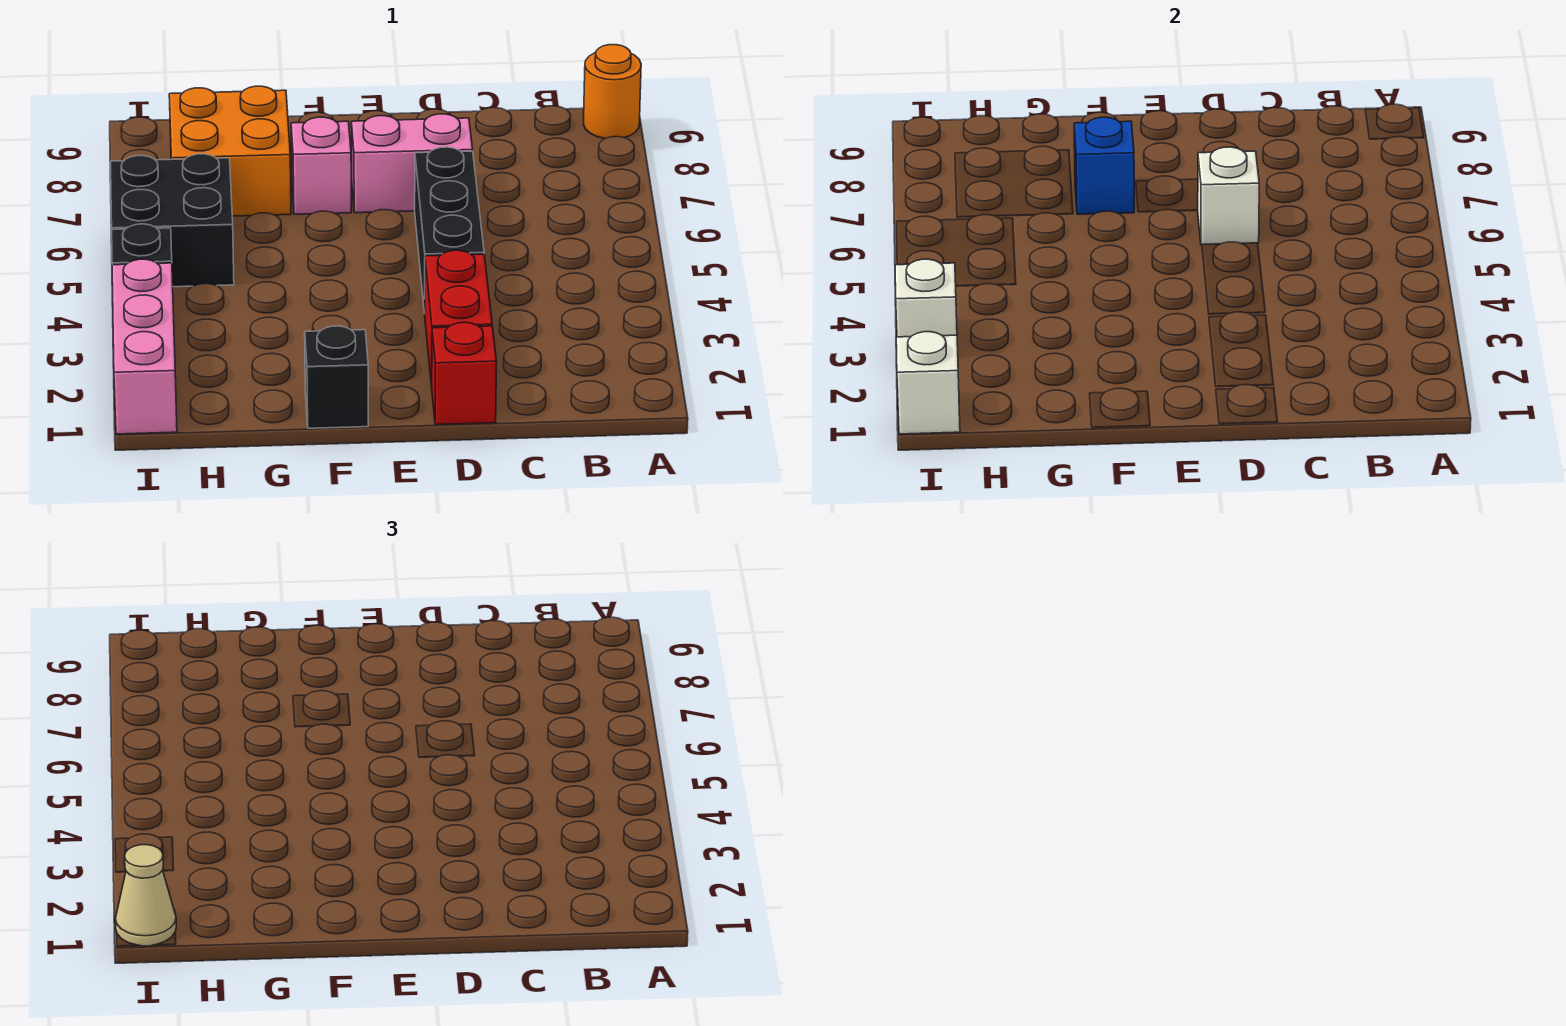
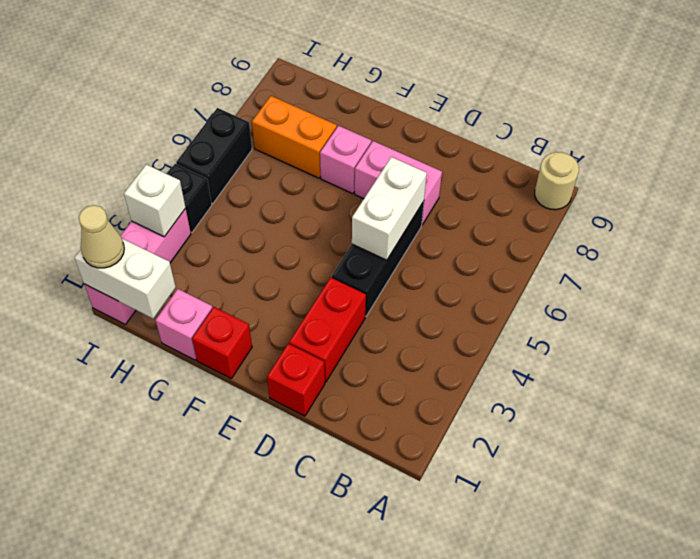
orange 1x1 round brick [584,45,641,139] -> tan 1x1 round brick [535,152,579,210]
white 1x1 brick [1198,147,1259,245] -> white 1x2 brick [352,157,427,260]
black 1x1 brick [305,326,368,428] -> red 1x1 brick [192,307,252,378]
blue 1x1 brick [1074,117,1134,214] -> none
none -> pink 1x1 brick [155,289,213,360]
orange 2x2 brick [169,86,291,216] -> orange 1x2 brick [252,96,337,178]
black 2x2 brick [111,154,234,287] -> black 1x2 brick [176,108,252,204]
white 1x1 brick [896,332,960,434] -> white 1x2 brick [74,239,176,319]

